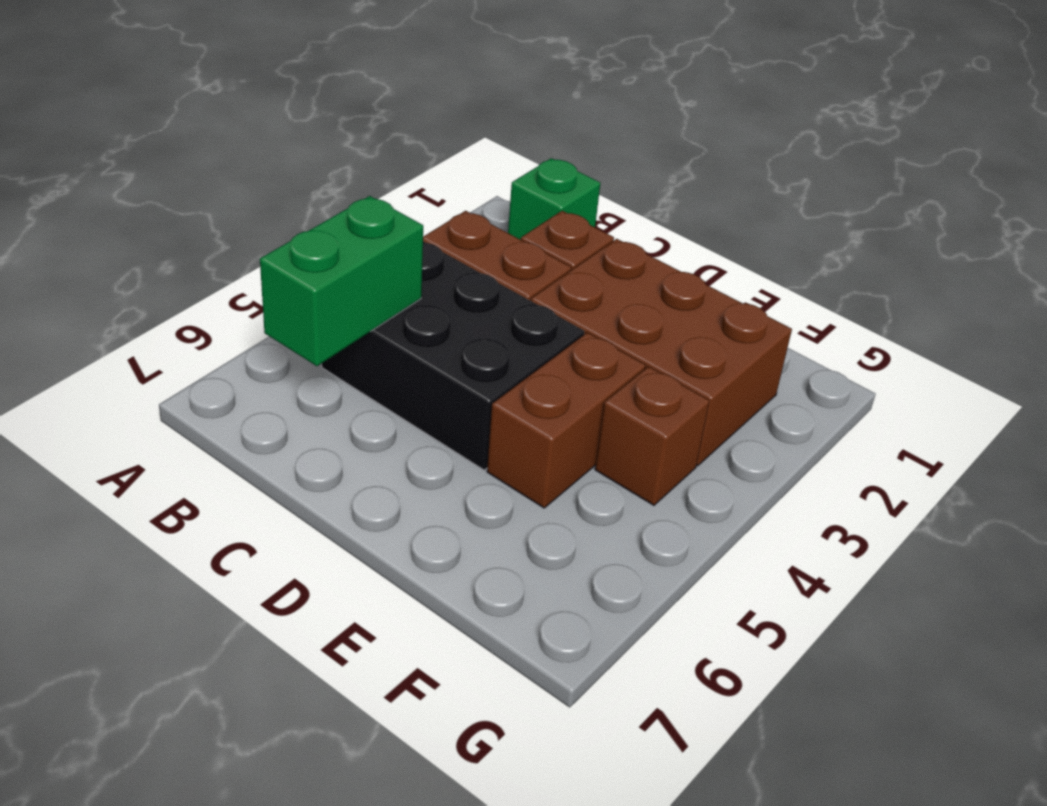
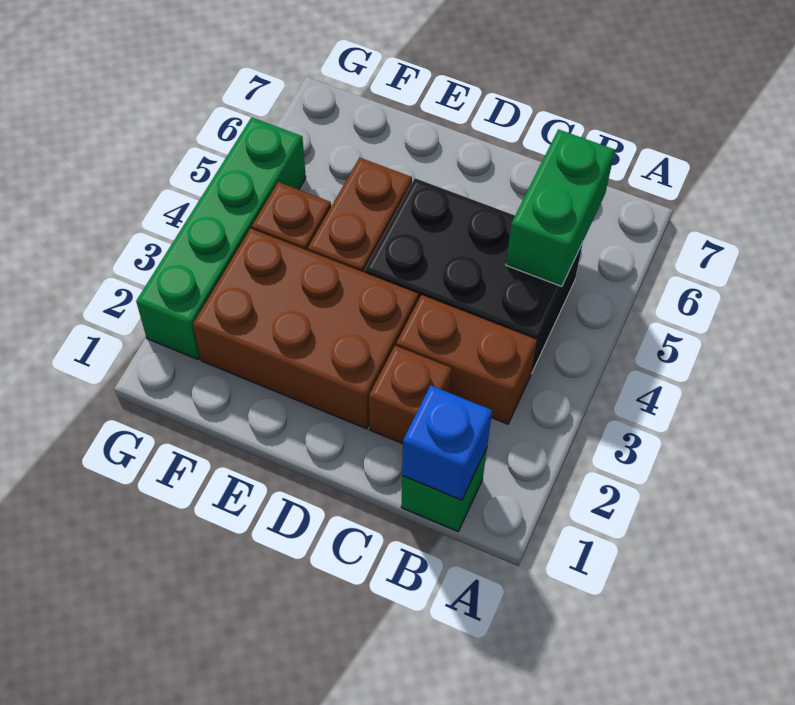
none -> blue 1x1 brick [402,386,492,500]
none -> green 1x4 brick [136,117,306,359]

